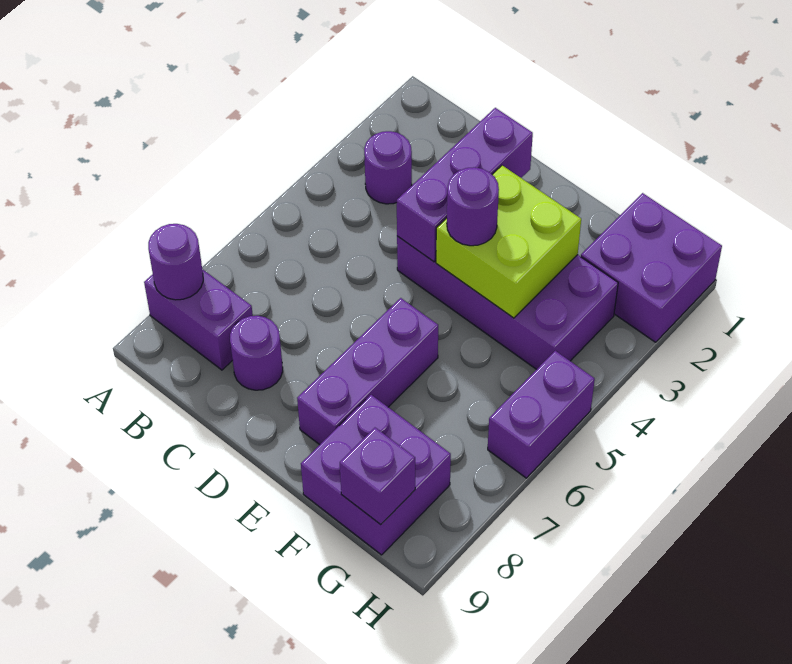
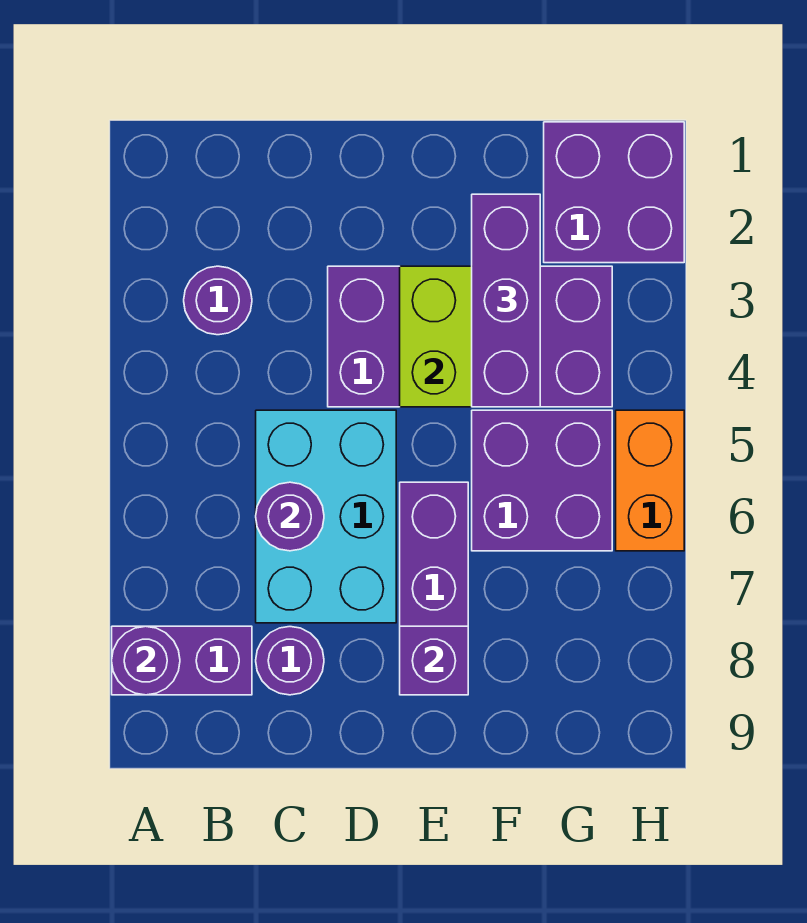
none -> cyan 2x3 brick [256,410,396,623]
purple 1x3 brick [397,108,533,262] -> purple 1x3 brick moved to [472,194,540,407]
purple 1x1 round brick [447,167,499,246] -> purple 1x1 round brick moved to [256,482,324,551]
purple 2x2 brick [301,395,451,555] -> purple 2x2 brick moved to [472,410,612,551]
purple 1x1 brick [340,428,415,525] -> purple 1x1 brick moved to [400,626,468,695]
purple 1x2 brick [488,351,595,478] -> orange 1x2 brick [616,410,684,551]

